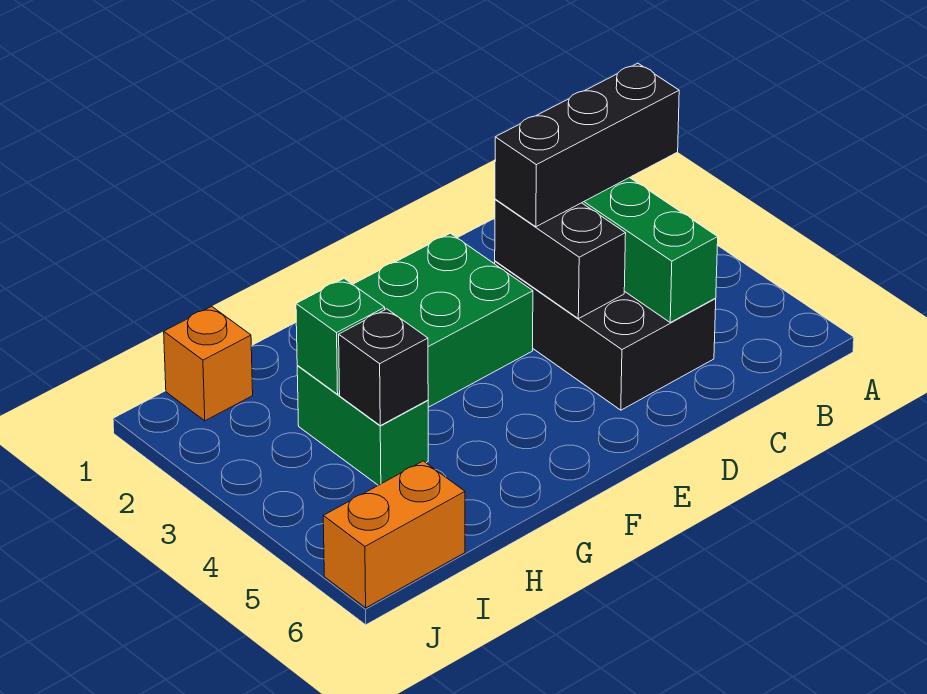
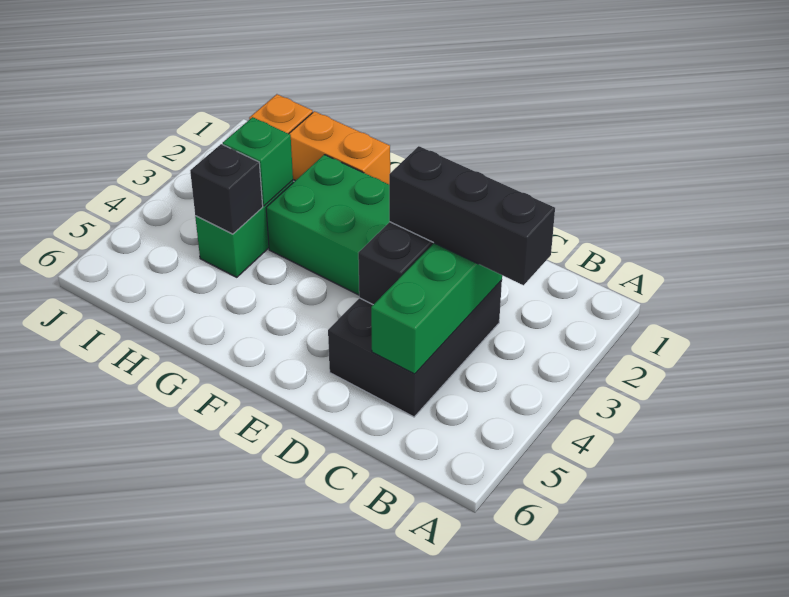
orange 1x2 brick [323,461,465,608] -> orange 1x2 brick moved to [289,111,390,184]

